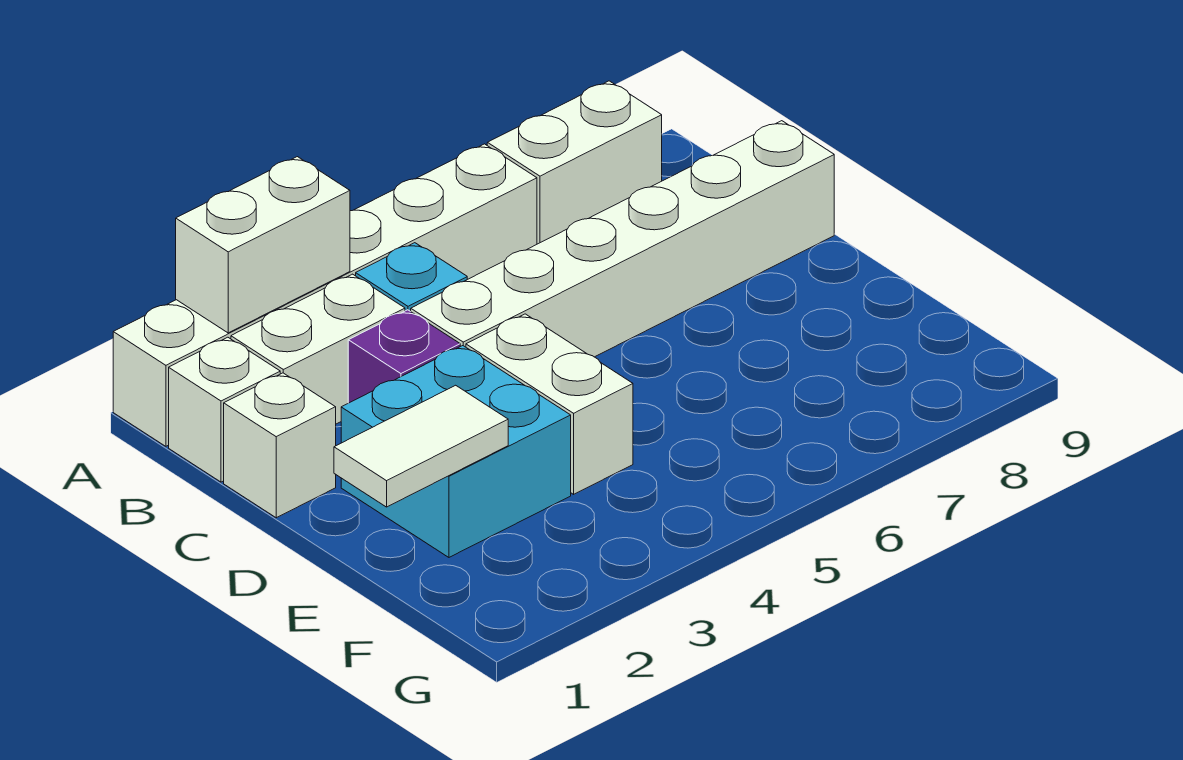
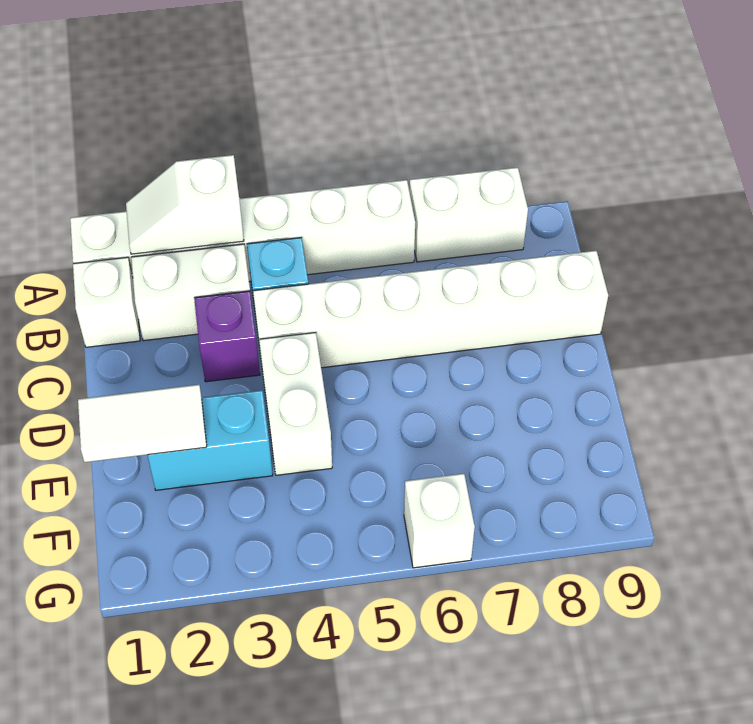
white 1x2 brick [176,157,350,333] -> white 1x2 slope [126,155,244,254]
white 1x1 brick [224,373,336,518] -> white 1x1 brick moved to [404,474,475,568]
cyan 2x2 brick [341,346,571,557] -> cyan 1x2 brick [147,390,273,490]

